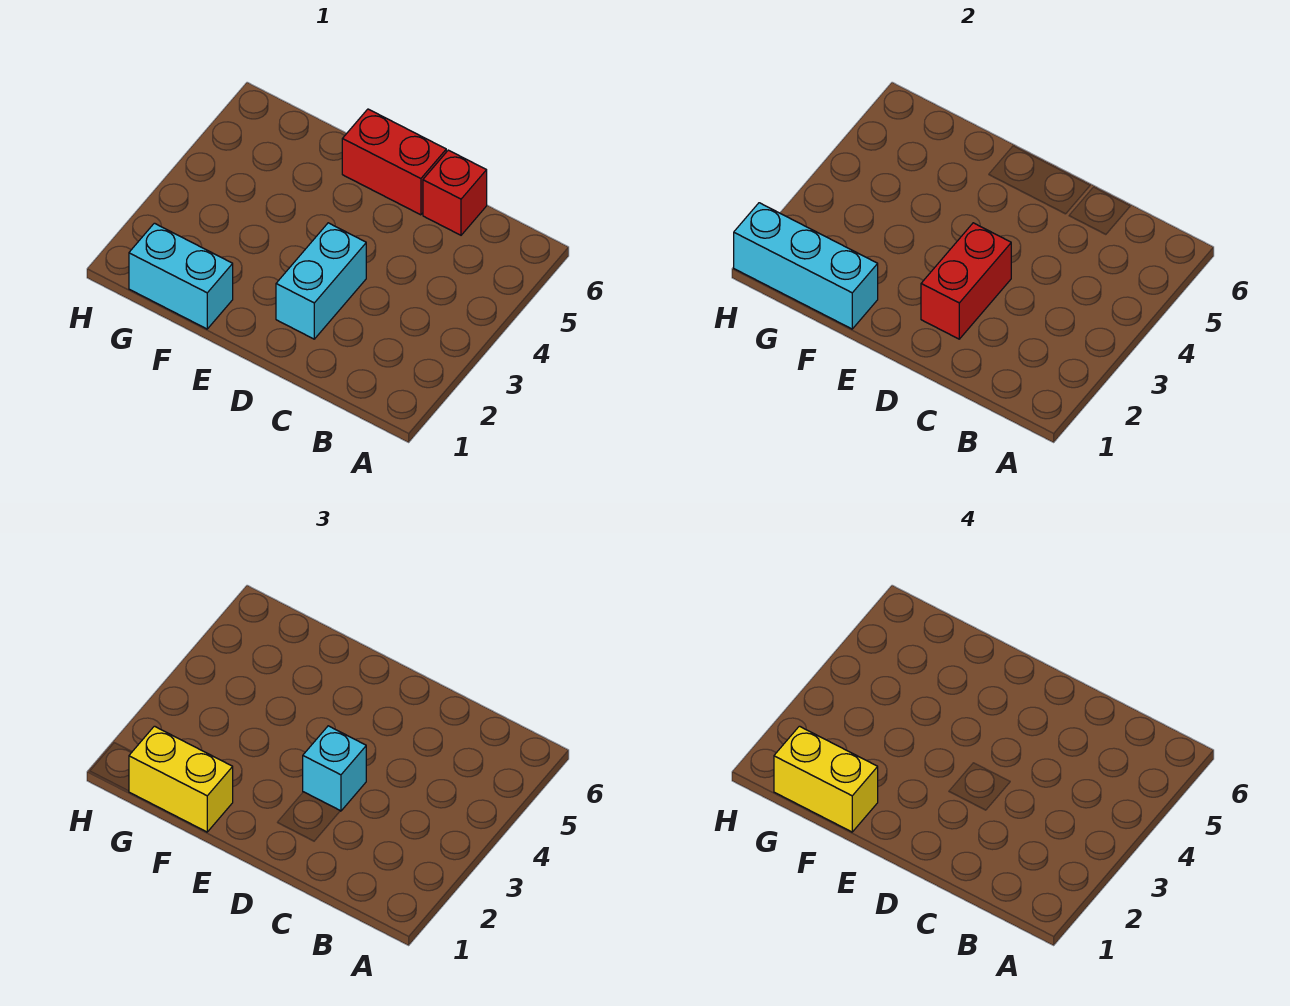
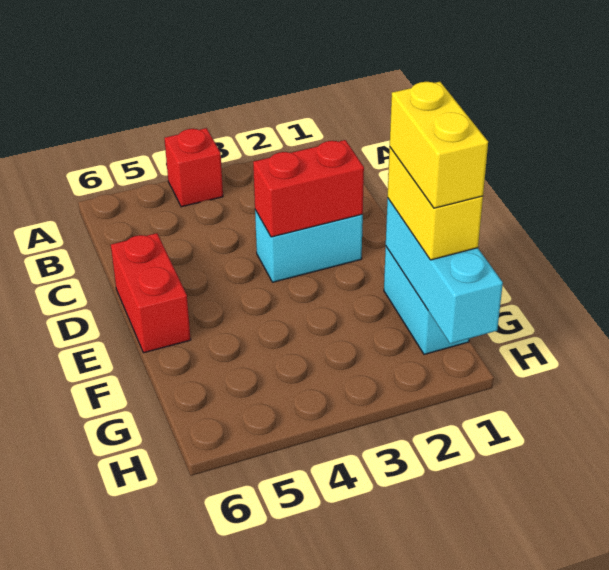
red 1x1 brick [423,150,487,235] -> red 1x1 brick moved to [164,128,223,207]
cyan 1x1 brick [303,726,366,811] -> none

